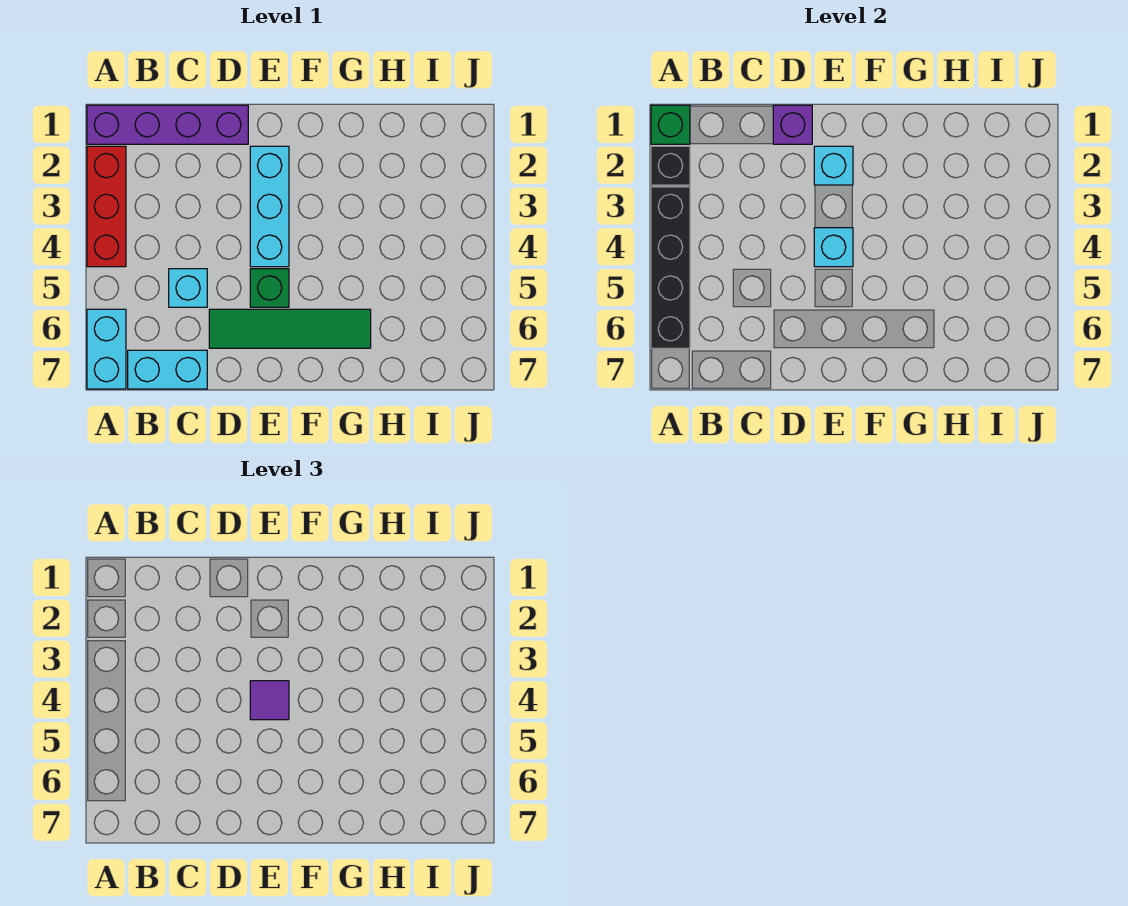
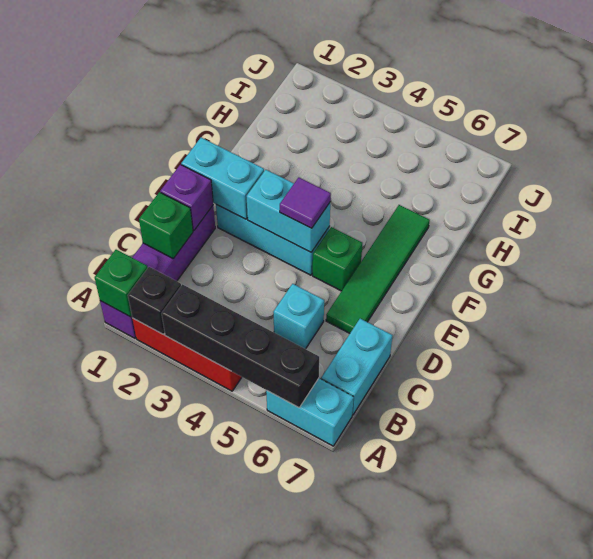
none -> green 1x1 brick [139,192,193,259]
cyan 1x1 brick [814,146,853,185] -> cyan 1x2 brick [181,138,264,219]
cyan 1x1 brick [814,228,853,267] -> cyan 1x2 brick [247,170,330,252]

